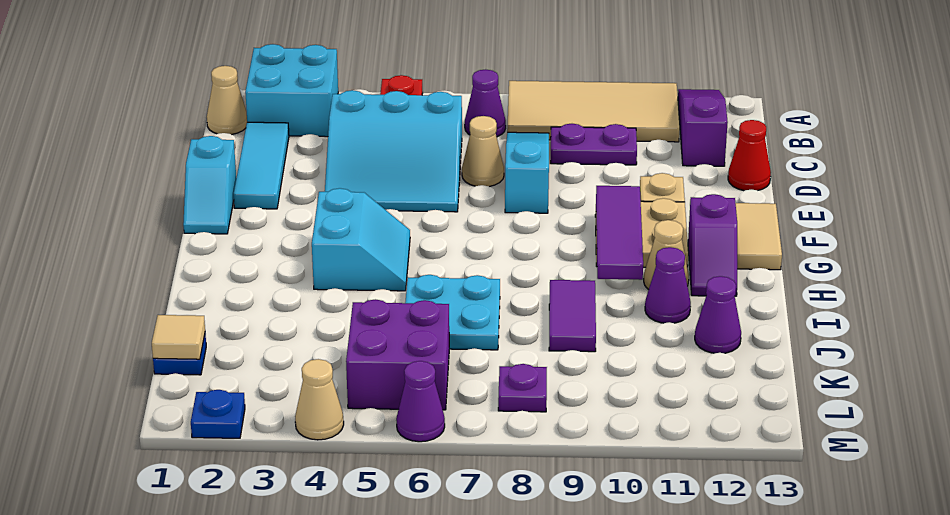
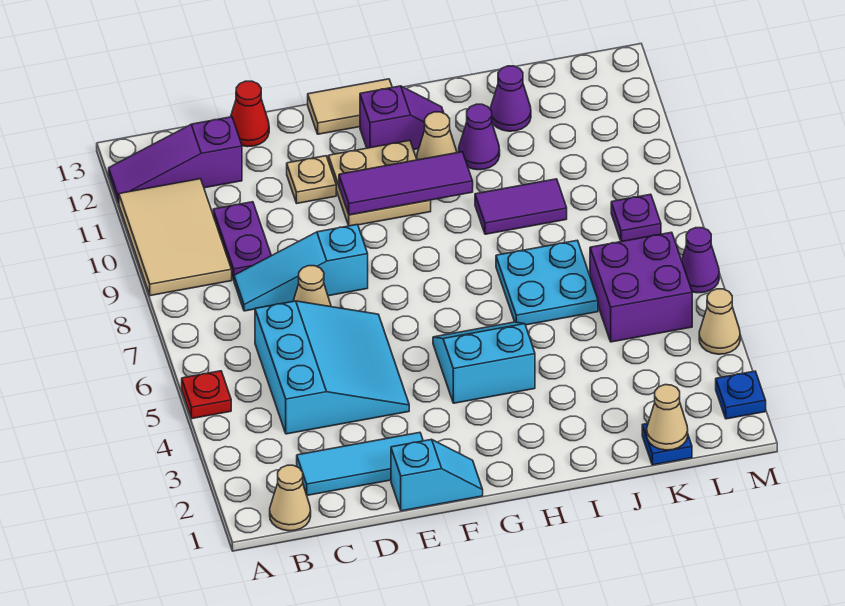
cyan 2x2 brick [245,44,338,137] -> none
tan 2x4 tile [507,81,680,142] -> tan 2x3 tile [119,179,232,296]
purple 1x1 cone [465,69,506,137] -> none
tan 1x1 tile [152,315,205,359] -> tan 1x1 cone [647,385,688,450]

